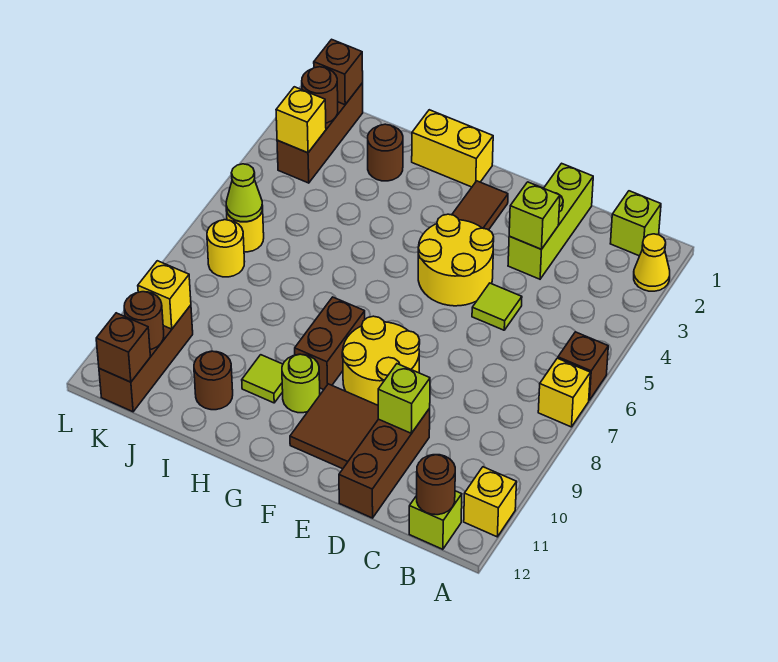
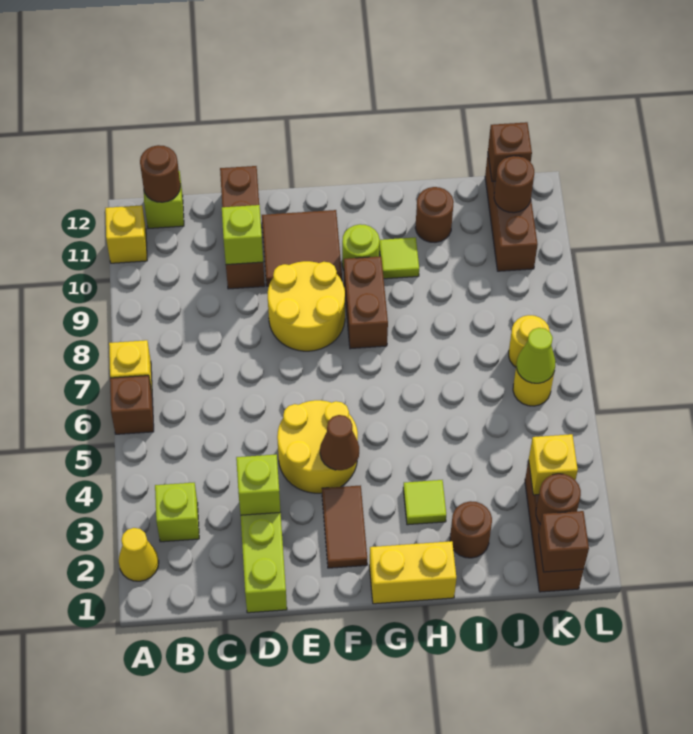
lime 1x1 brick [610,191,661,256] -> lime 1x1 brick moved to [155,483,199,542]
lime 1x1 tile [472,283,522,330] -> lime 1x1 tile moved to [403,480,446,525]
none -> brown 1x1 cone [320,415,359,470]
yellow 1x1 brick [138,261,191,329] -> none

